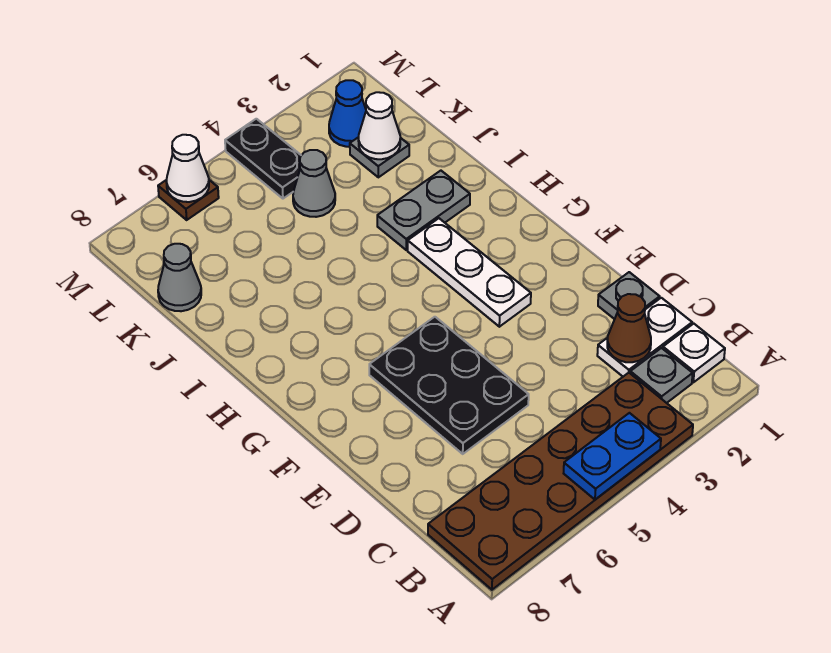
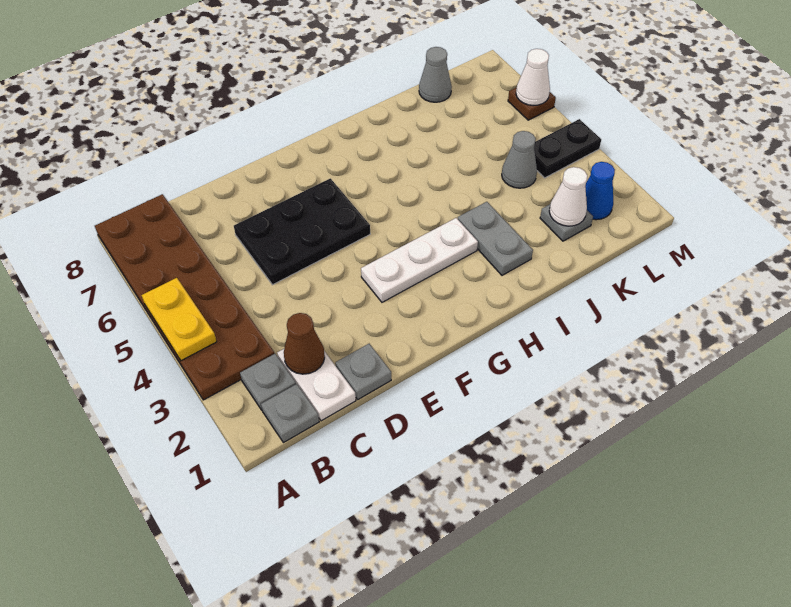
blue 1x2 plate [564,413,661,500] -> yellow 1x2 plate [141,278,217,361]
white 1x1 plate [663,324,725,382] -> grey 1x1 plate [261,384,319,443]

